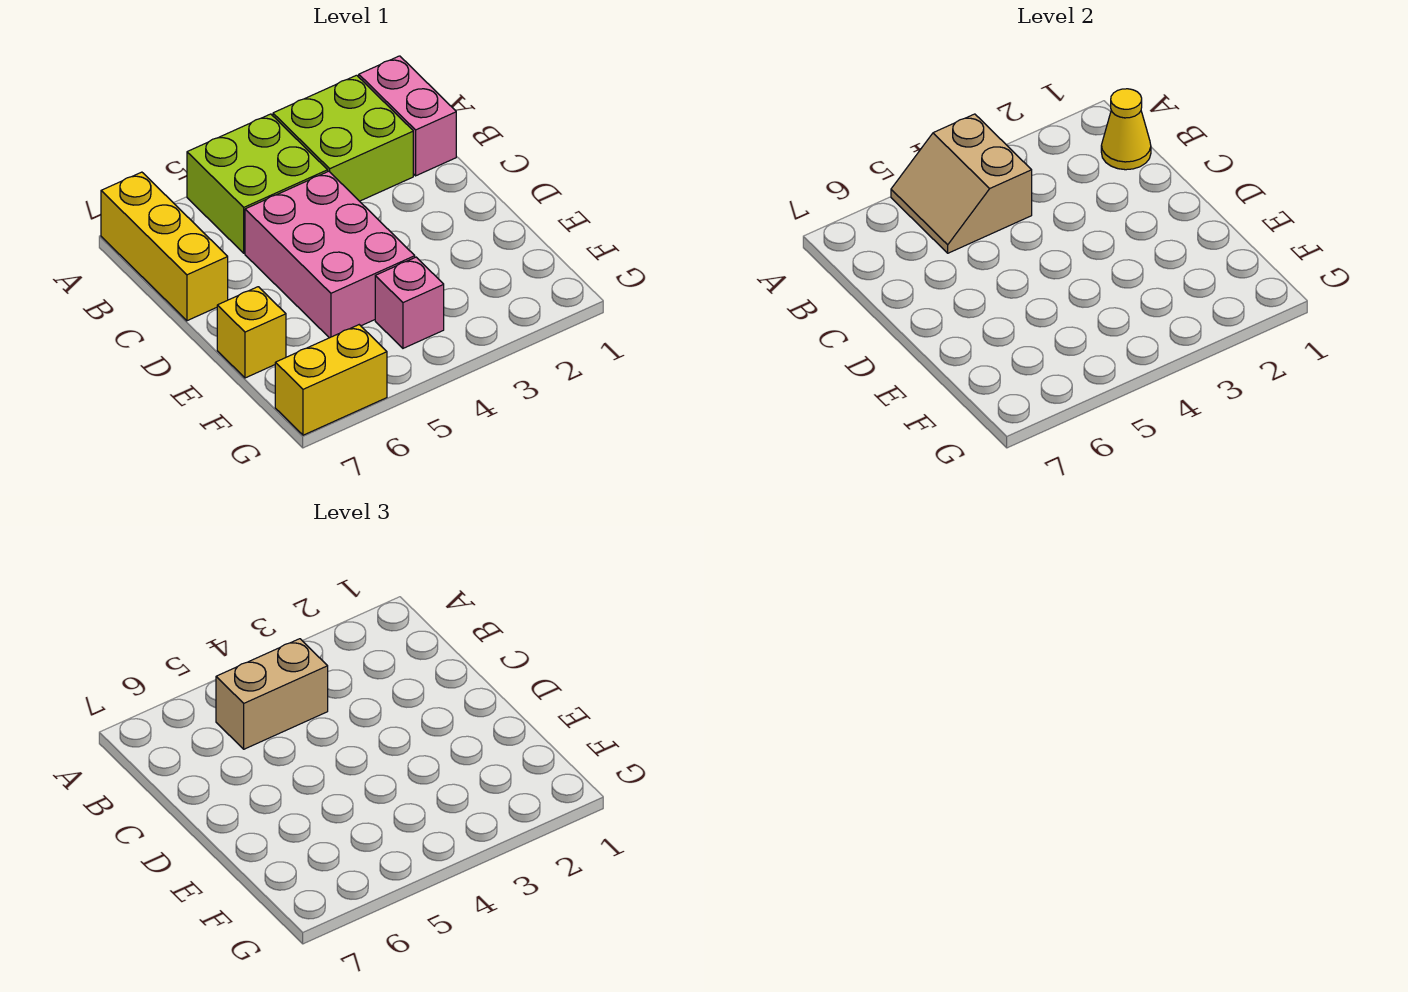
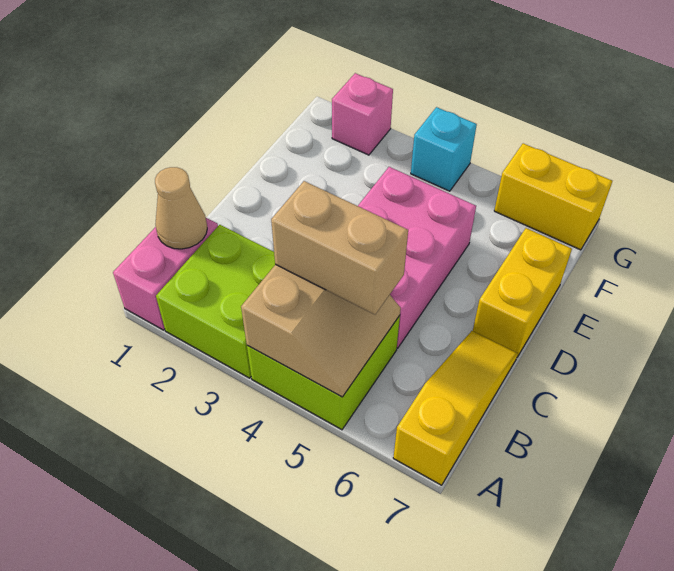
yellow 1x3 brick [101,172,228,321] -> yellow 1x3 slope [393,331,518,485]
yellow 1x1 cone [1101,89,1151,170] -> tan 1x1 cone [155,167,207,249]
yellow 1x1 brick [217,287,286,378] -> yellow 1x2 brick [473,228,572,357]
pink 1x1 brick [375,257,444,348] -> pink 1x1 brick moved to [332,73,393,155]
none -> cyan 1x1 brick [411,107,477,191]

